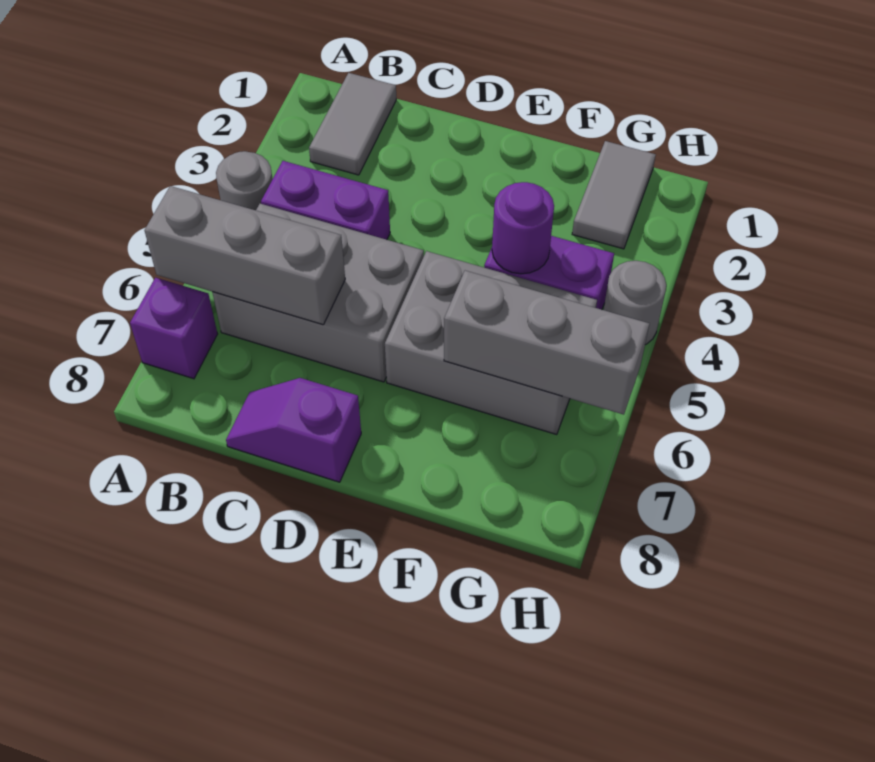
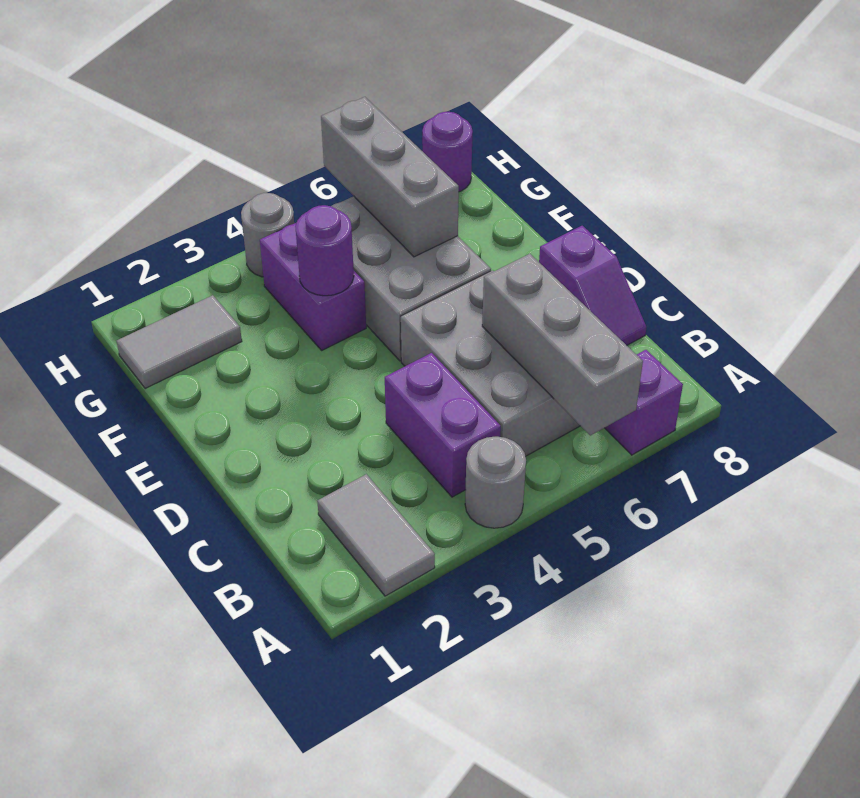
grey 1x2 tile [309,73,396,175] -> grey 1x2 tile turned to [317,474,435,596]
none -> purple 1x1 round brick [422,112,473,192]

